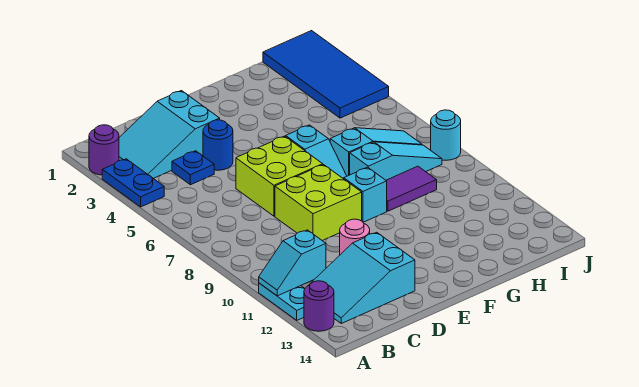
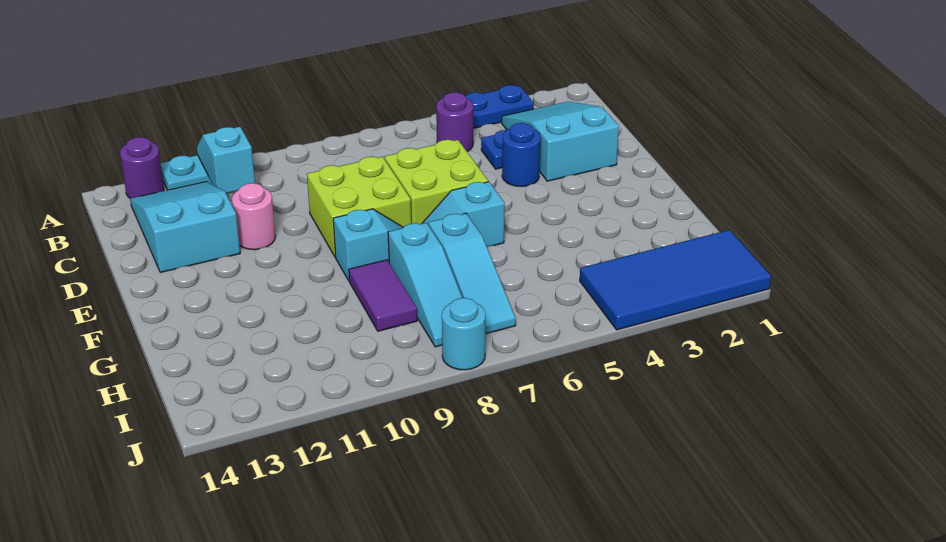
purple 1x1 round brick [89,125,119,175] -> purple 1x1 round brick moved to [436,92,473,151]

